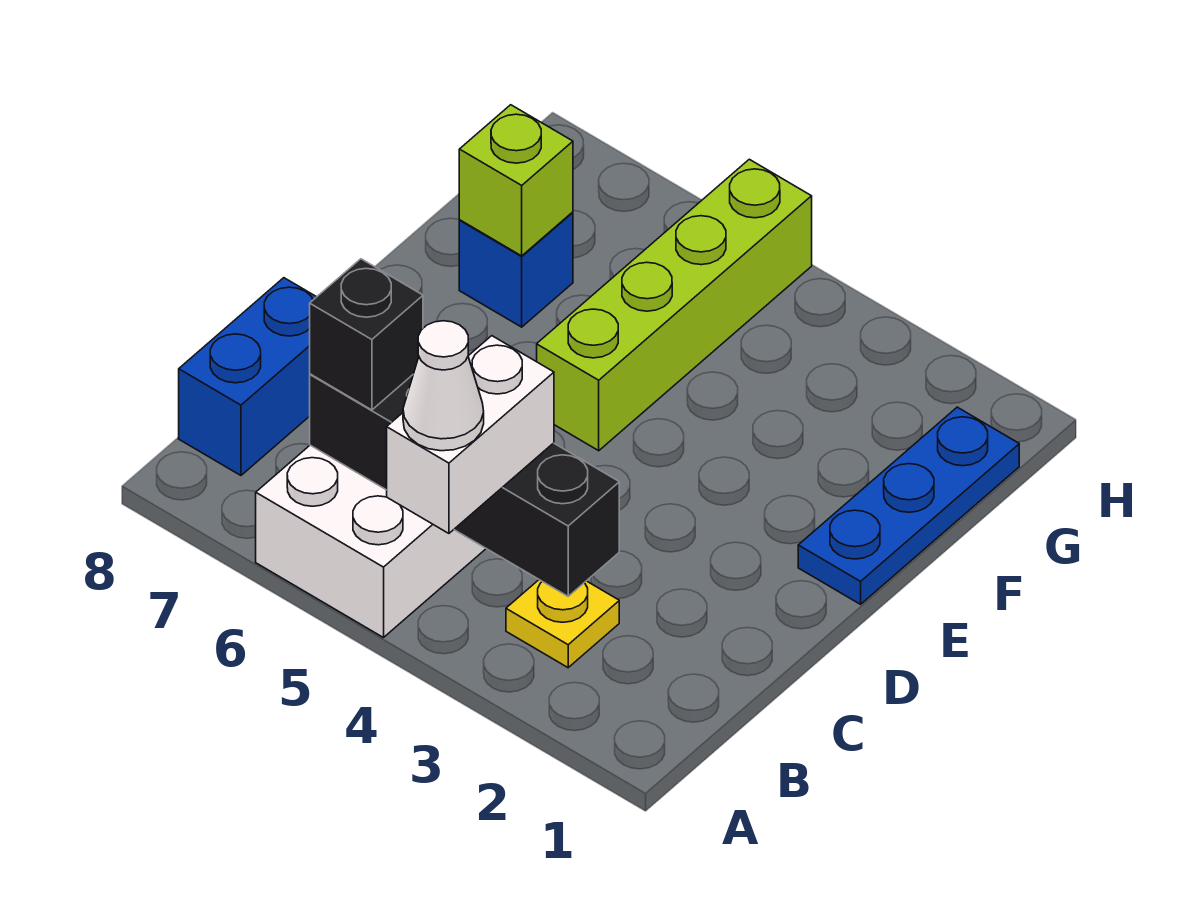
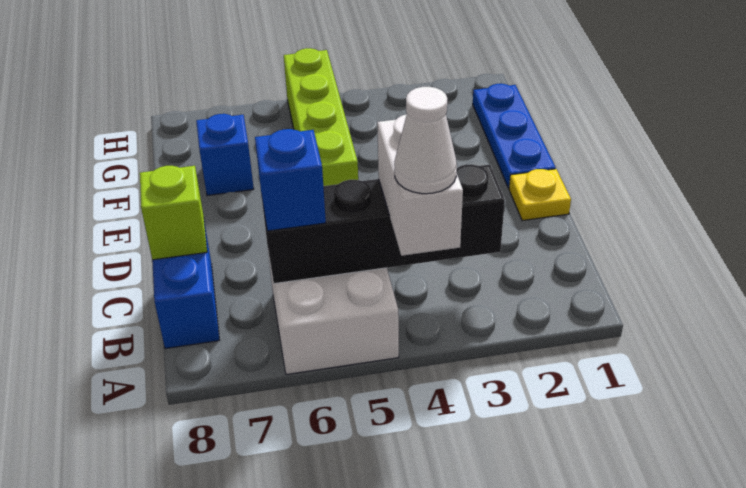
yellow 1x1 plate [506,580,619,668] -> yellow 1x1 plate moved to [509,169,571,221]
black 1x1 brick [310,259,423,410] -> blue 1x1 brick [255,129,326,231]
lime 1x1 brick [459,105,573,256] -> lime 1x1 brick moved to [140,166,207,260]

